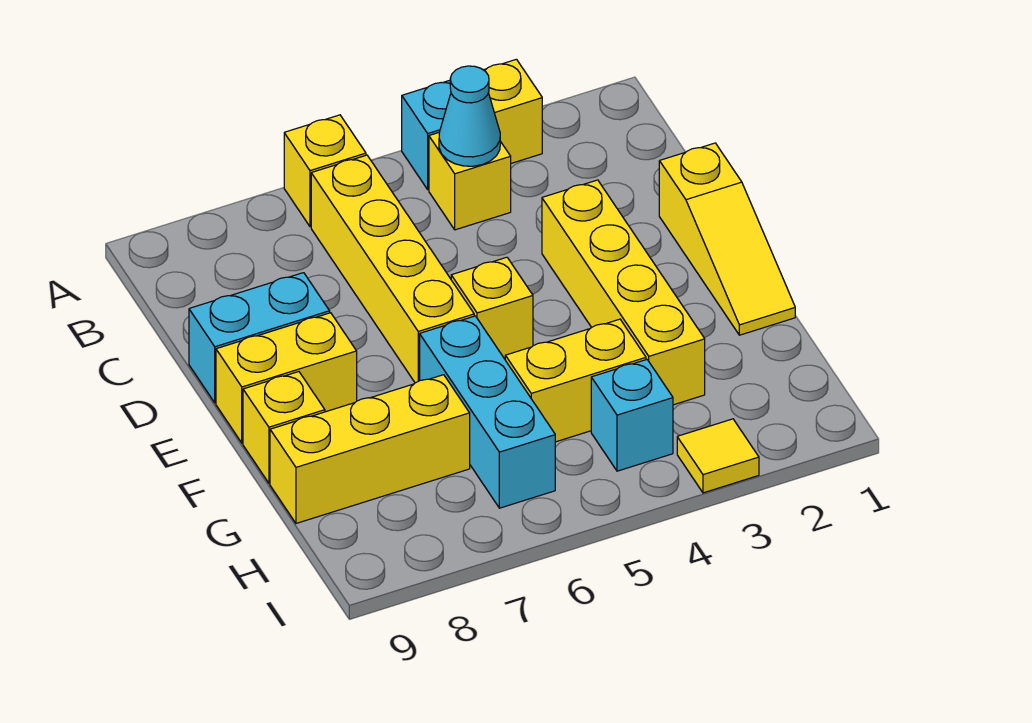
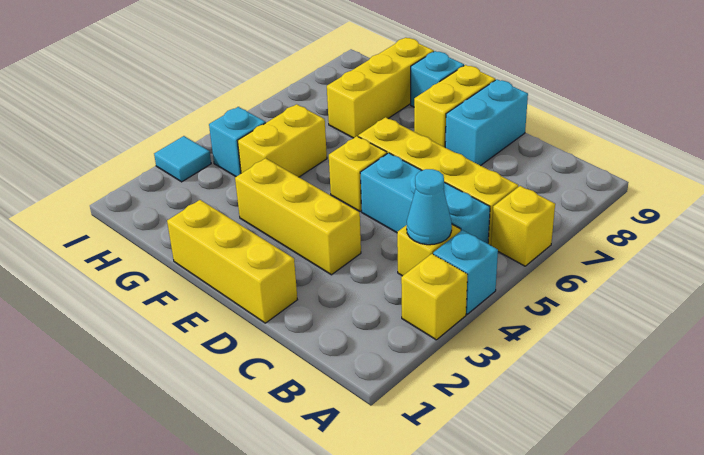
yellow 1x3 slope [659,143,795,335] -> yellow 1x3 brick [167,200,297,323]
yellow 1x4 brick [542,180,705,405] -> yellow 1x3 brick [235,158,361,275]
cyan 1x3 brick [420,316,555,508] -> cyan 1x3 brick moved to [360,153,490,244]
yellow 1x1 brick [243,372,325,483] -> cyan 1x1 brick [411,51,464,107]
yellow 1x1 tile [677,419,759,493] -> cyan 1x1 tile [154,136,211,182]

